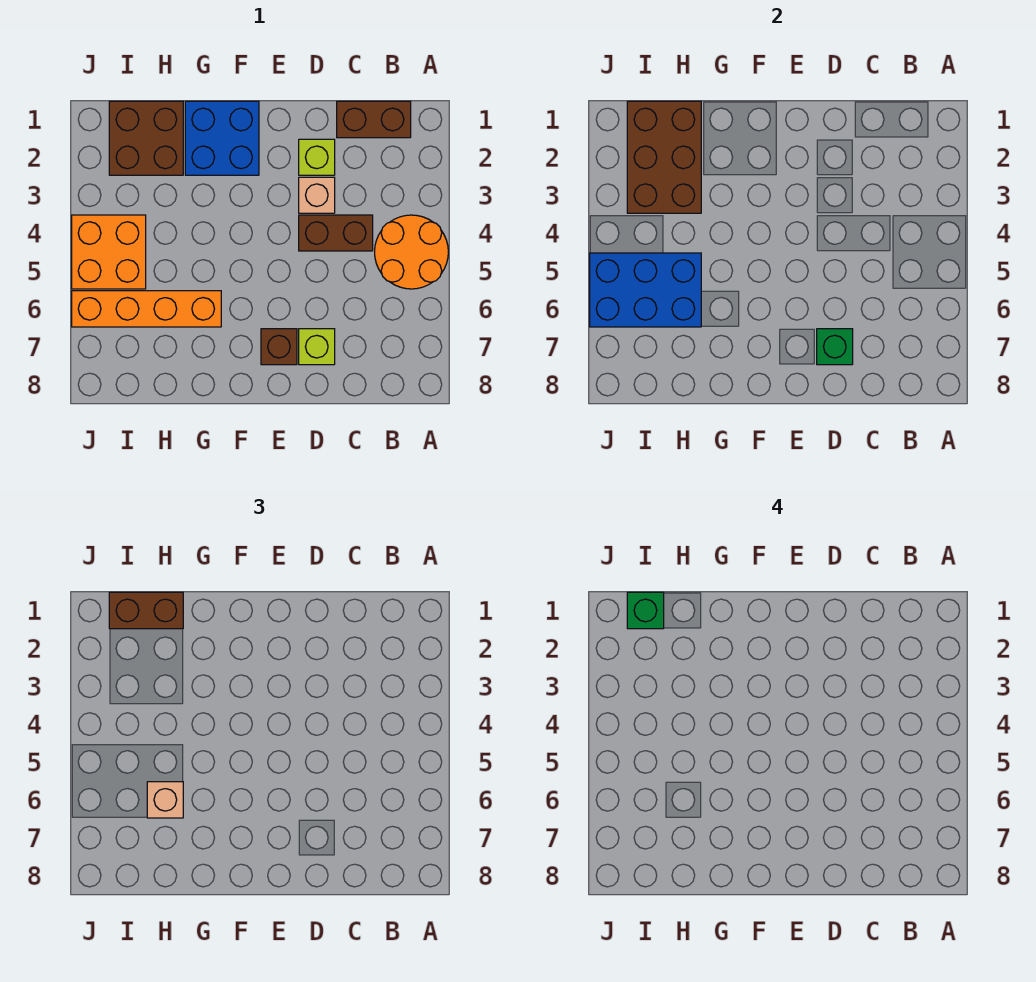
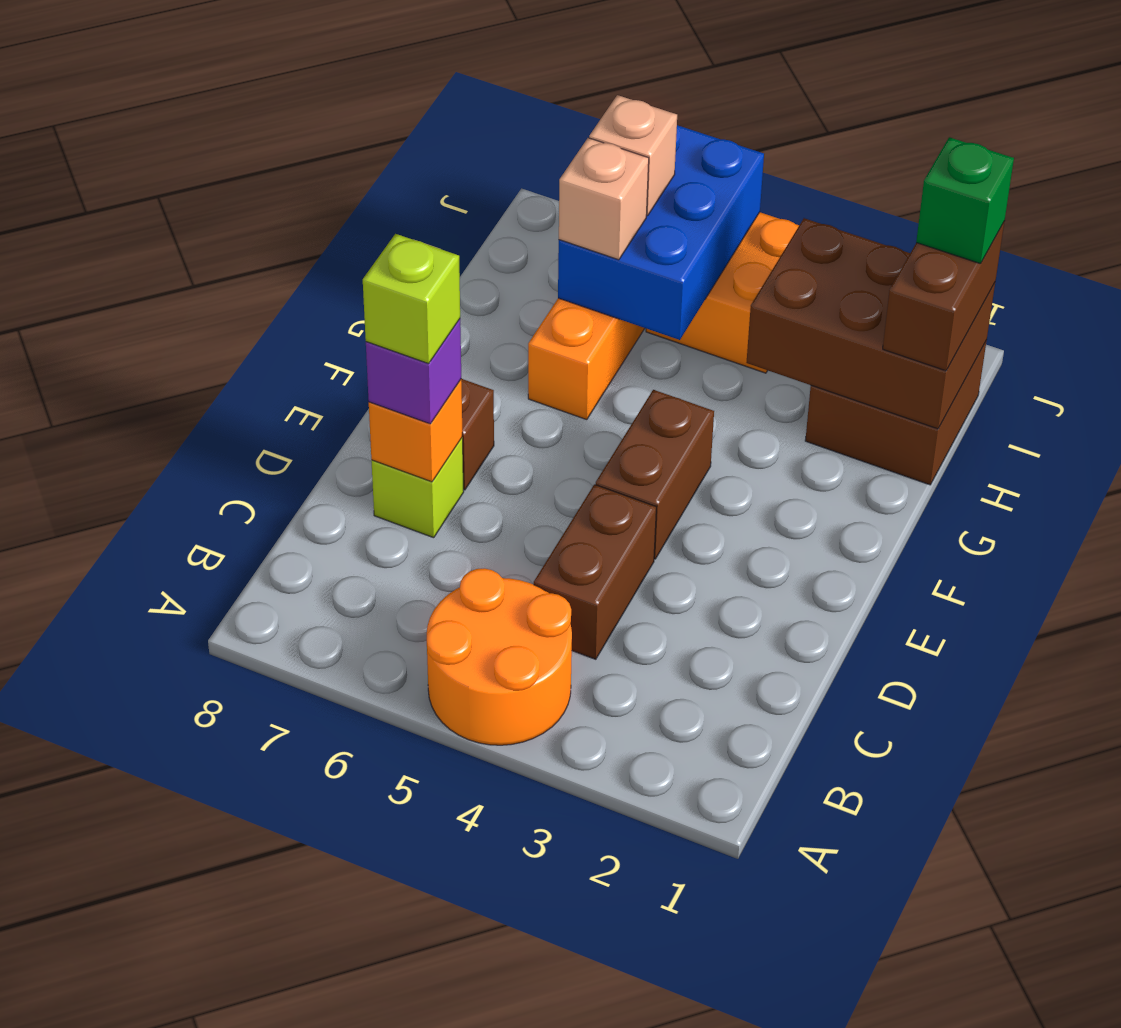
brown 1x2 brick [337,101,411,138] -> brown 1x2 brick moved to [596,390,714,559]
lime 1x1 brick [299,139,335,175] -> lime 1x1 brick moved to [363,234,460,364]
tan 1x1 brick [299,177,335,213] -> tan 1x1 brick moved to [589,95,677,216]
green 1x1 brick [817,329,853,365] -> orange 1x1 brick [369,380,462,482]
none -> purple 1x1 brick [366,319,461,424]
blue 2x2 brick [185,101,259,175] -> none

